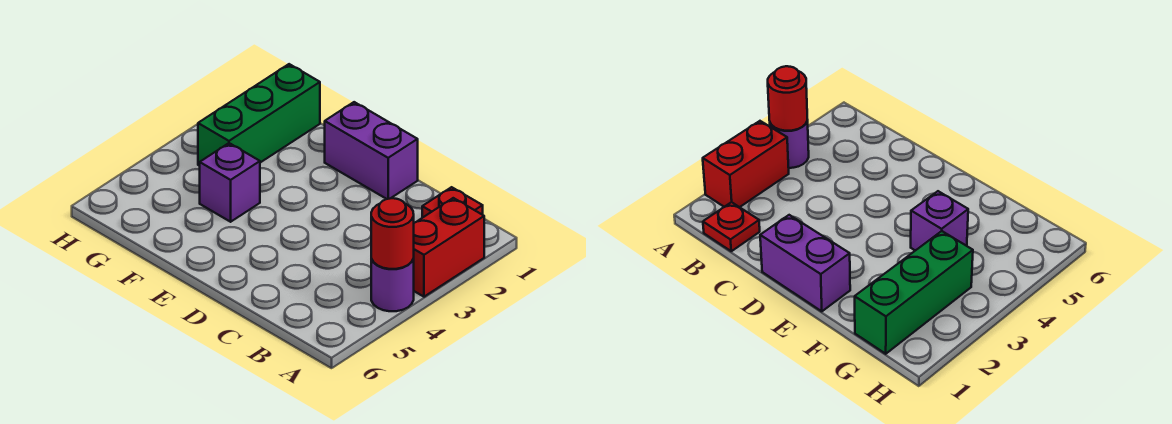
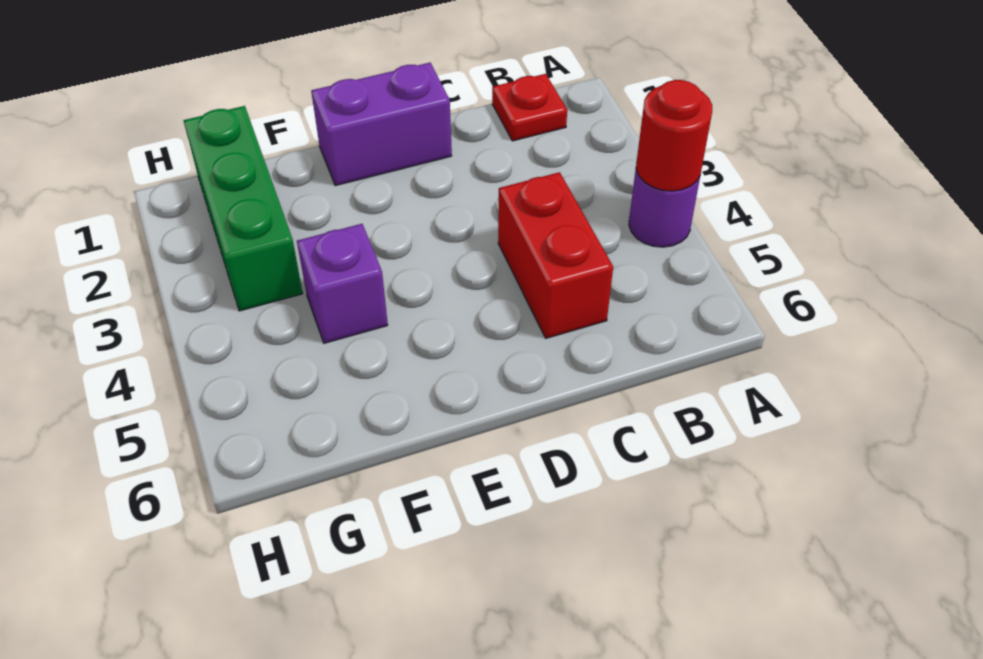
red 1x2 brick [413,198,484,297] -> red 1x2 brick moved to [498,172,613,338]

